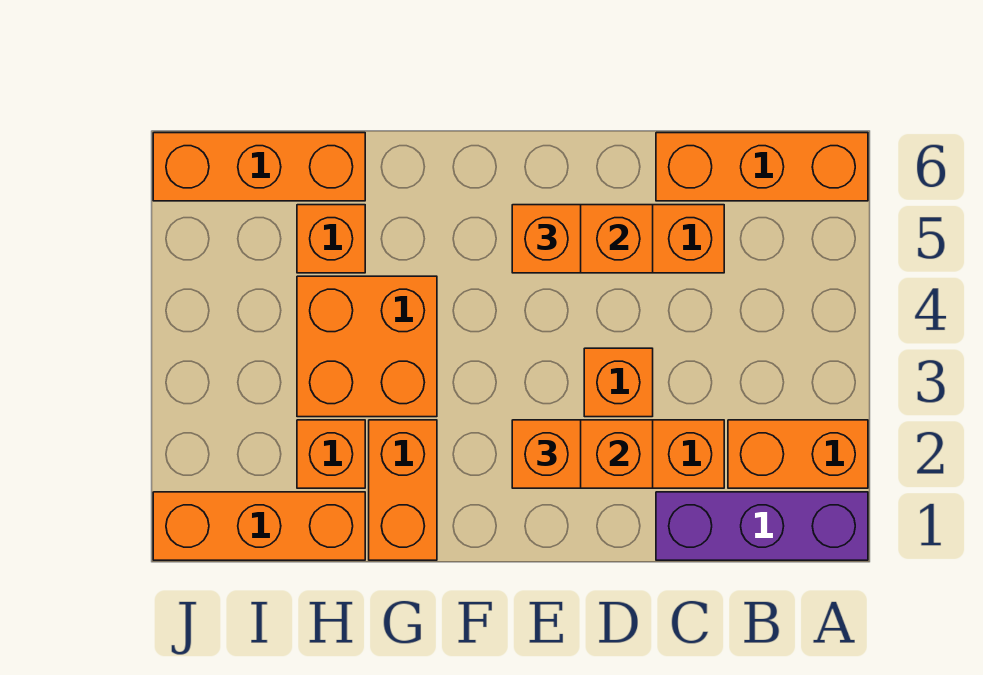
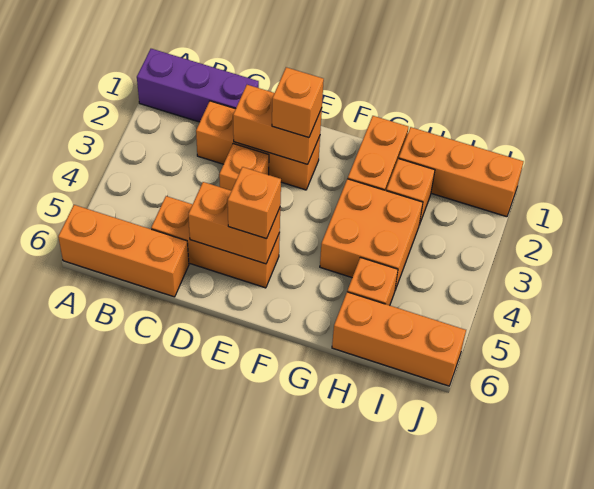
orange 1x2 brick [728,420,868,488] -> none

